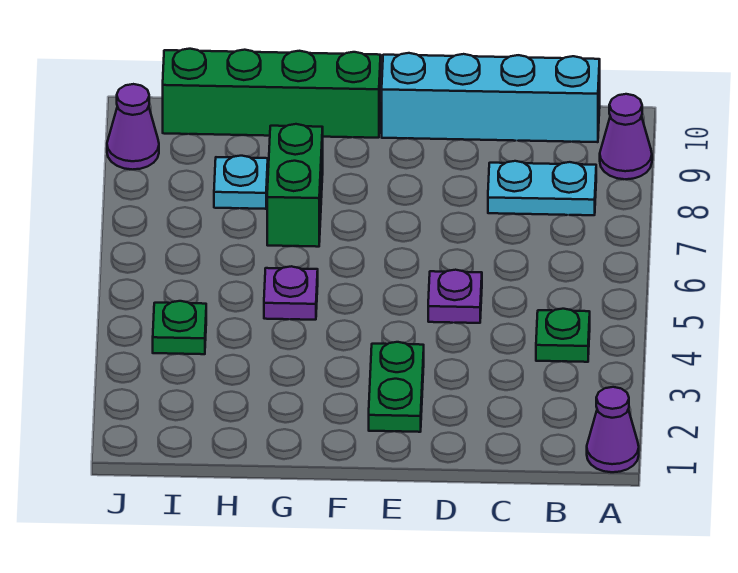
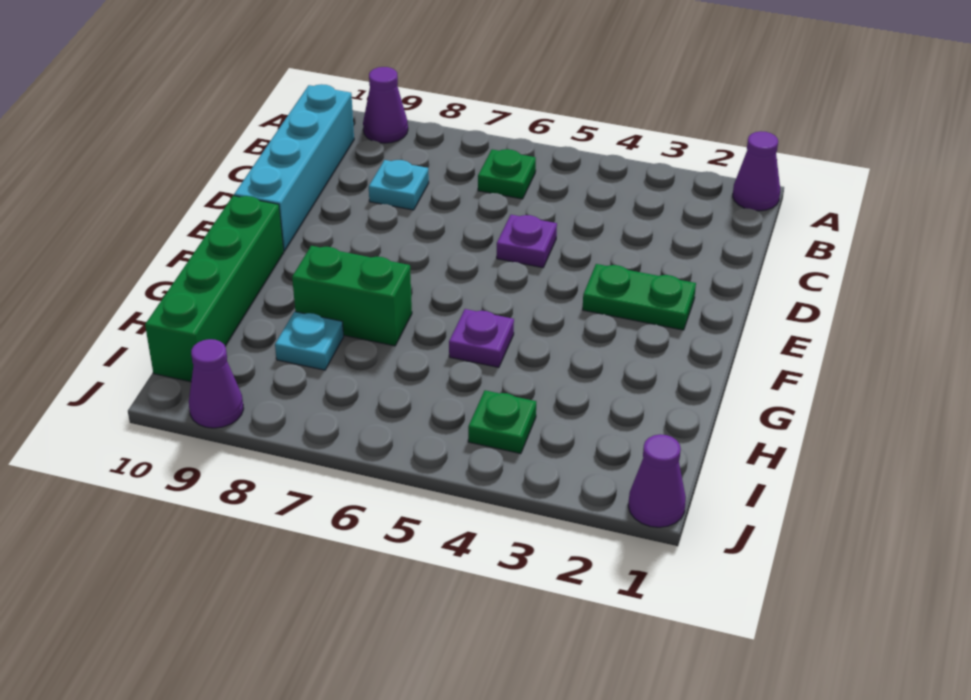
green 1x1 plate [536,309,590,362] -> green 1x1 plate moved to [478,149,536,199]
cyan 1x2 plate [488,161,596,215] -> cyan 1x1 plate [369,160,429,210]
none -> purple 1x1 cone [628,434,686,527]

